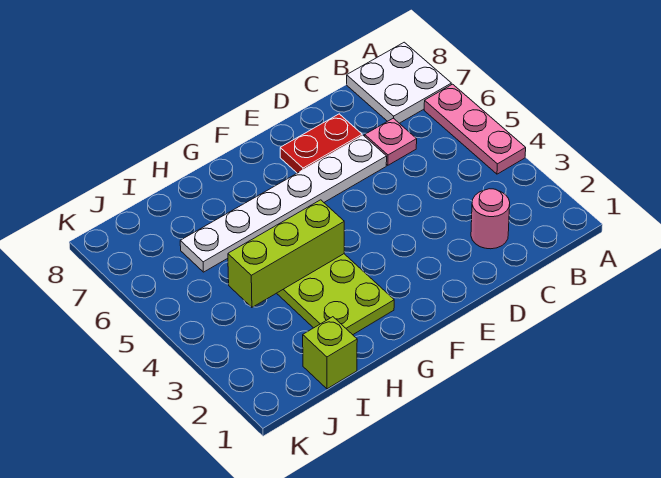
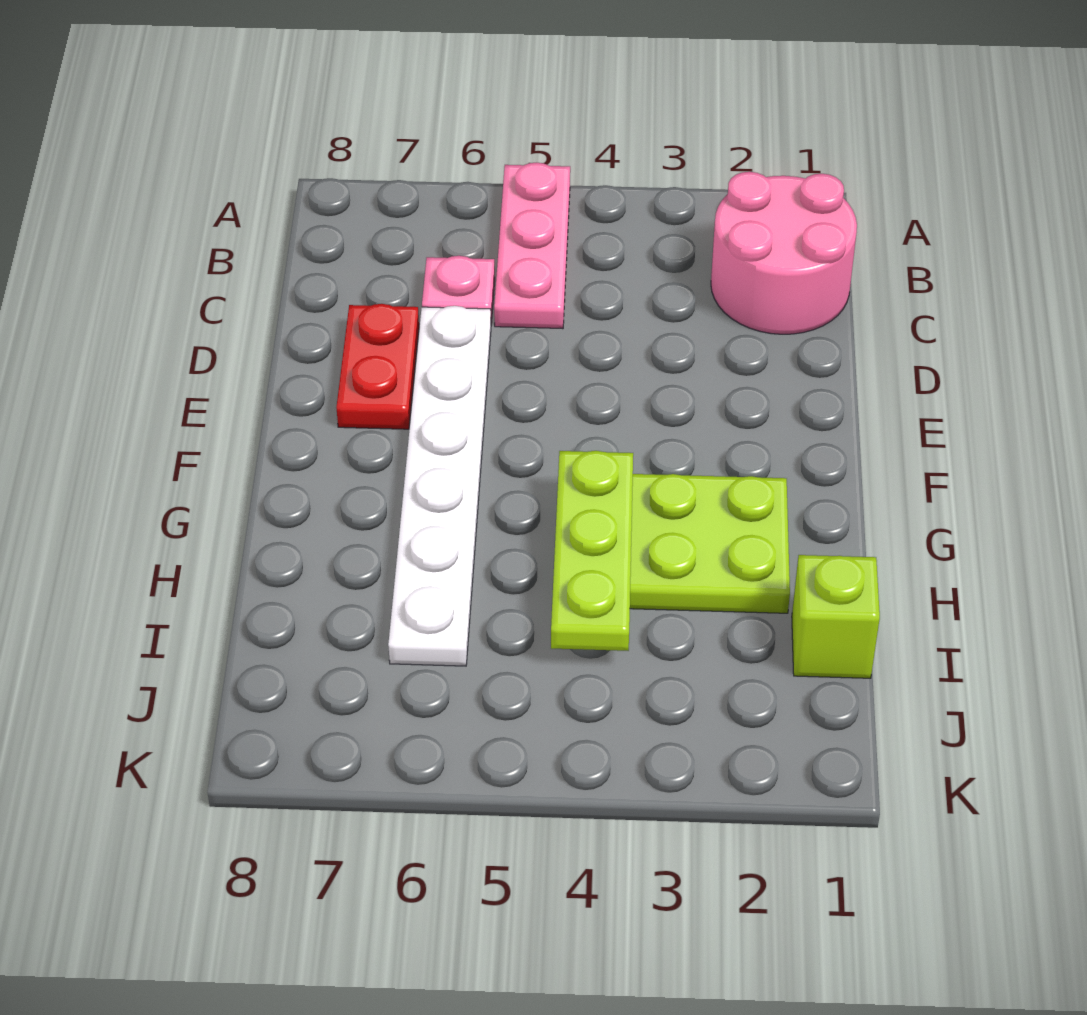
pink 1x3 plate [424,84,526,174] -> pink 1x3 plate turned to [494,163,570,329]
white 2x2 plate [347,42,451,123] -> none
pink 1x1 round brick [471,189,510,249] -> pink 2x2 round brick [711,172,857,334]
lime 1x3 brick [228,200,344,307] -> lime 1x3 plate [551,451,633,651]

